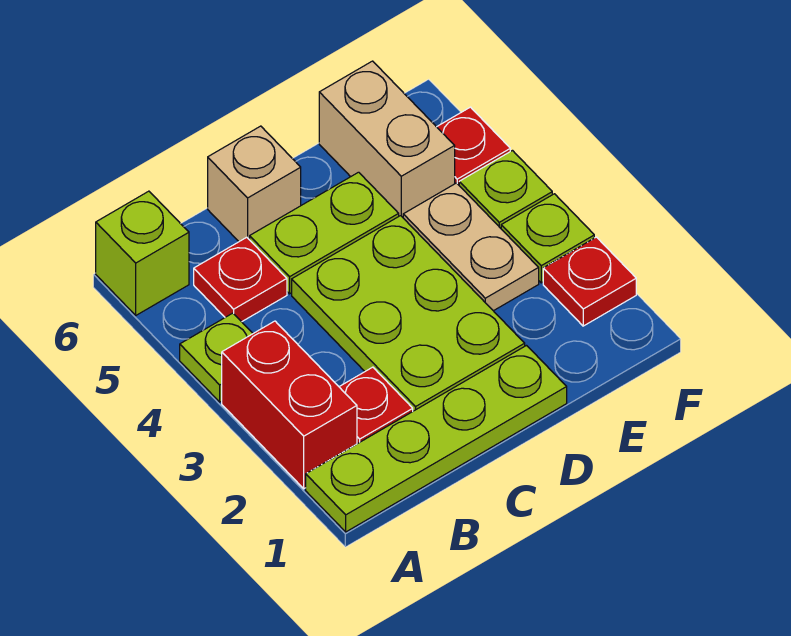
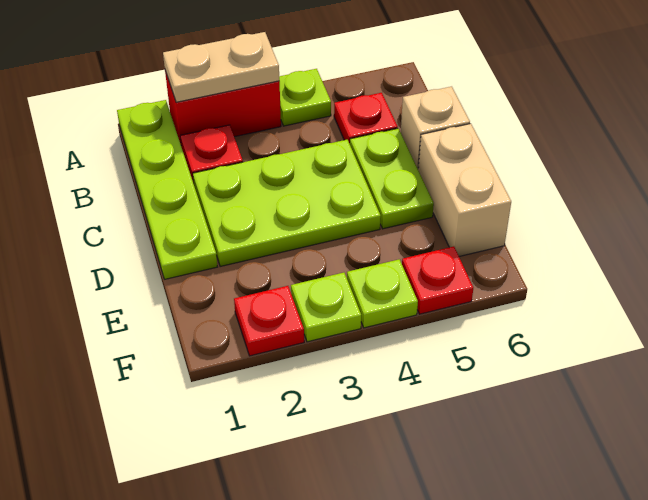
lime 1x1 brick [96,191,189,315] -> none
tan 1x2 plate [403,183,539,311] -> tan 1x2 plate moved to [163,32,279,102]
tan 1x2 brick [319,61,455,217] -> tan 1x2 brick turned to [418,124,511,256]

